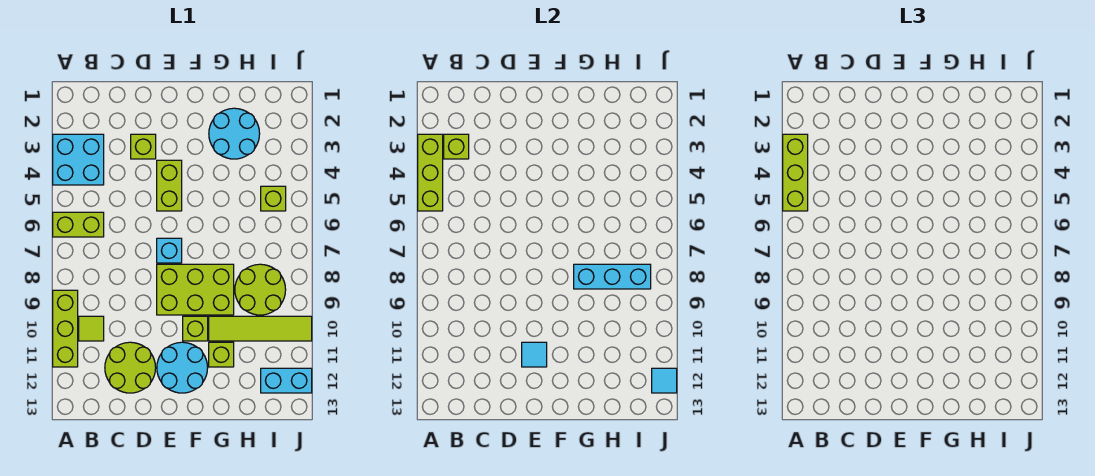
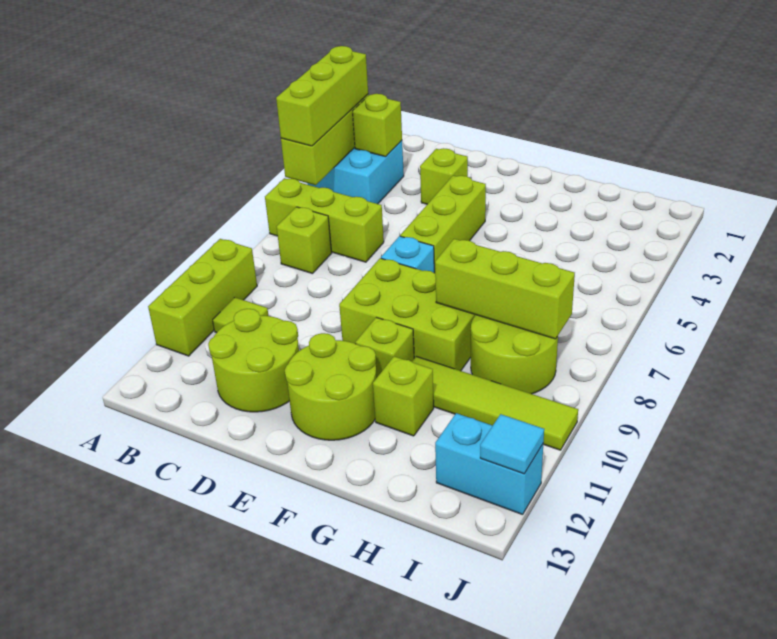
lime 1x2 brick [53,212,104,237] -> lime 1x3 brick [265,178,384,262]
lime 1x2 brick [157,160,182,211] -> lime 1x3 brick [400,176,486,273]
cyan 2x2 round brick [157,342,208,393] -> lime 2x2 round brick [285,333,377,440]
cyan 1x1 tile [522,342,547,367] -> none
cyan 2x2 round brick [209,108,260,159] -> none
cyan 1x3 brick [574,264,651,289] -> lime 1x3 brick [435,239,575,339]
lime 1x1 brick [261,186,286,211] -> lime 1x1 brick moved to [277,207,332,274]

